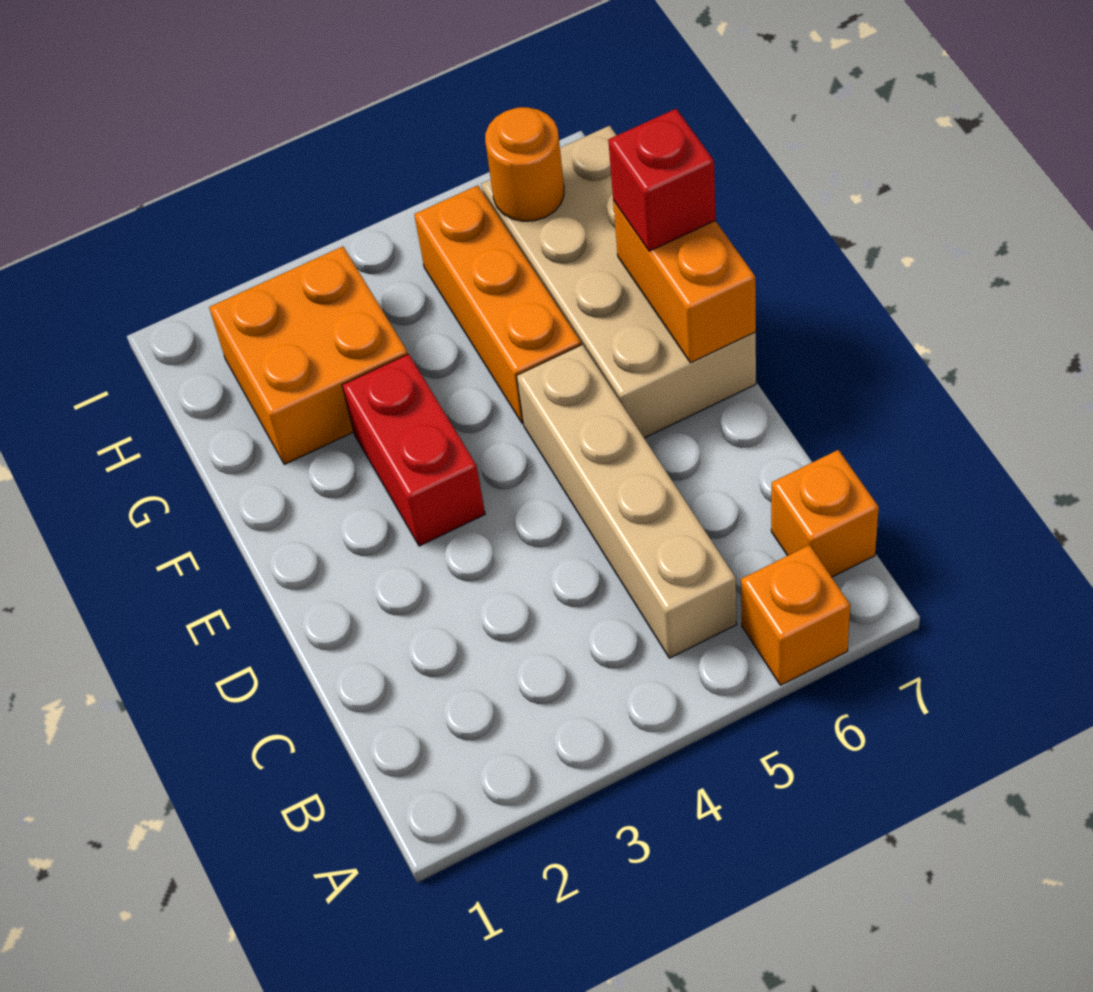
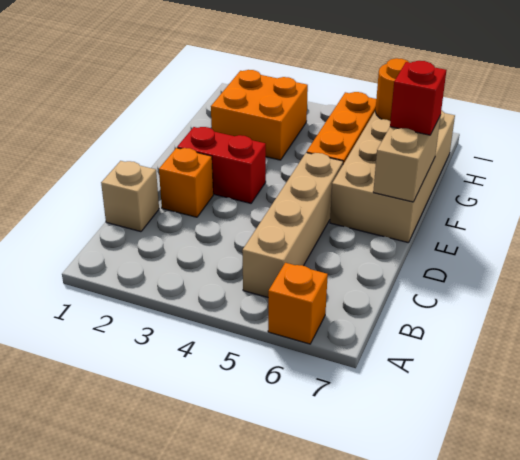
orange 1x1 brick [771,450,879,577] -> orange 1x1 brick moved to [159,148,213,217]
none -> tan 1x1 brick [101,161,159,232]
red 1x2 brick [342,354,485,546] -> red 1x2 brick turned to [177,127,266,203]
orange 1x2 brick [613,200,756,363] -> tan 1x2 brick [373,115,441,202]

